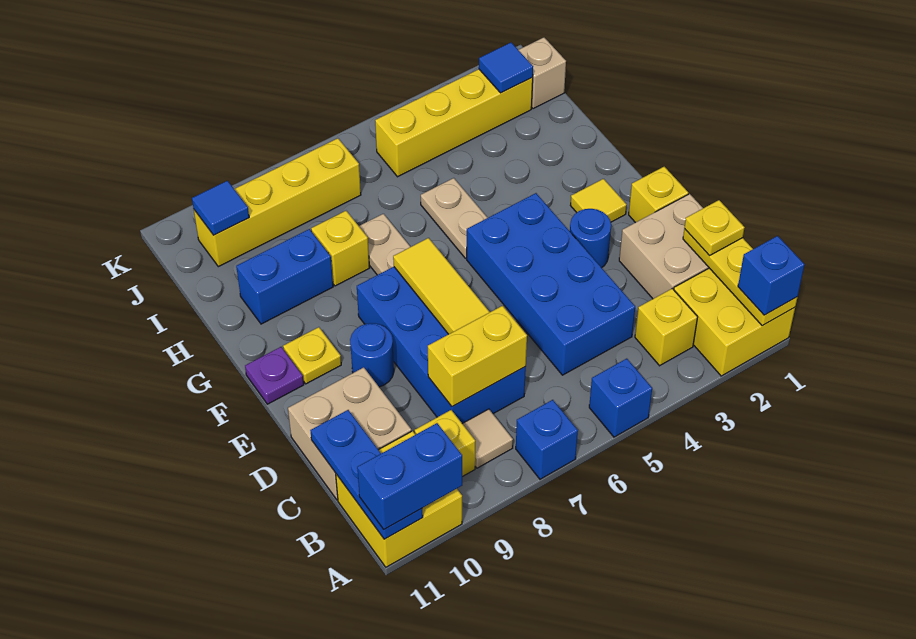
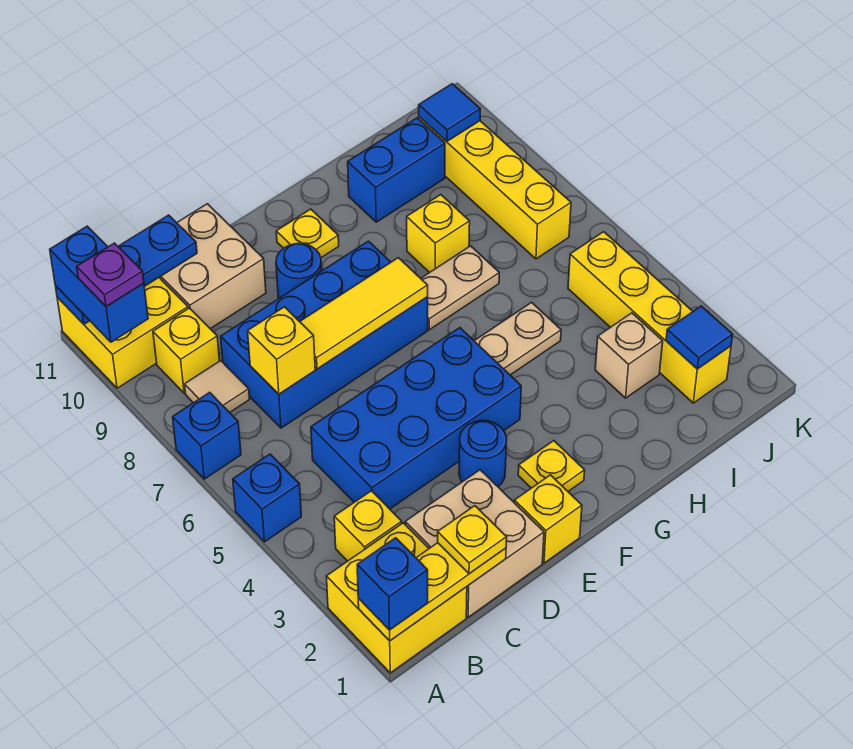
yellow 1x2 brick [428,306,527,407] -> yellow 1x1 brick [248,307,315,394]
yellow 1x1 tile [570,179,627,222] -> yellow 1x1 plate [518,441,585,491]
purple 1x1 plate [245,347,304,404] -> purple 1x1 plate moved to [77,243,144,306]
blue 1x2 brick [236,229,333,324] -> blue 1x2 brick turned to [348,118,445,222]
tan 1x1 brick [519,38,566,109] -> tan 1x1 brick moved to [595,313,663,398]

